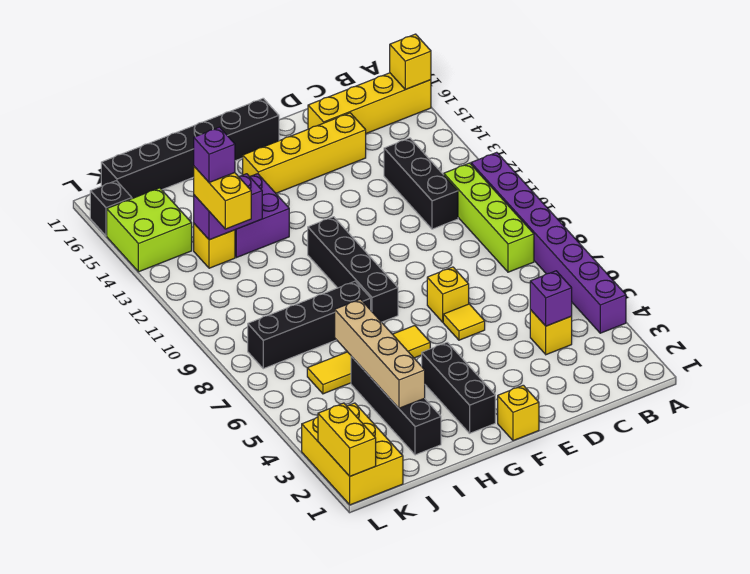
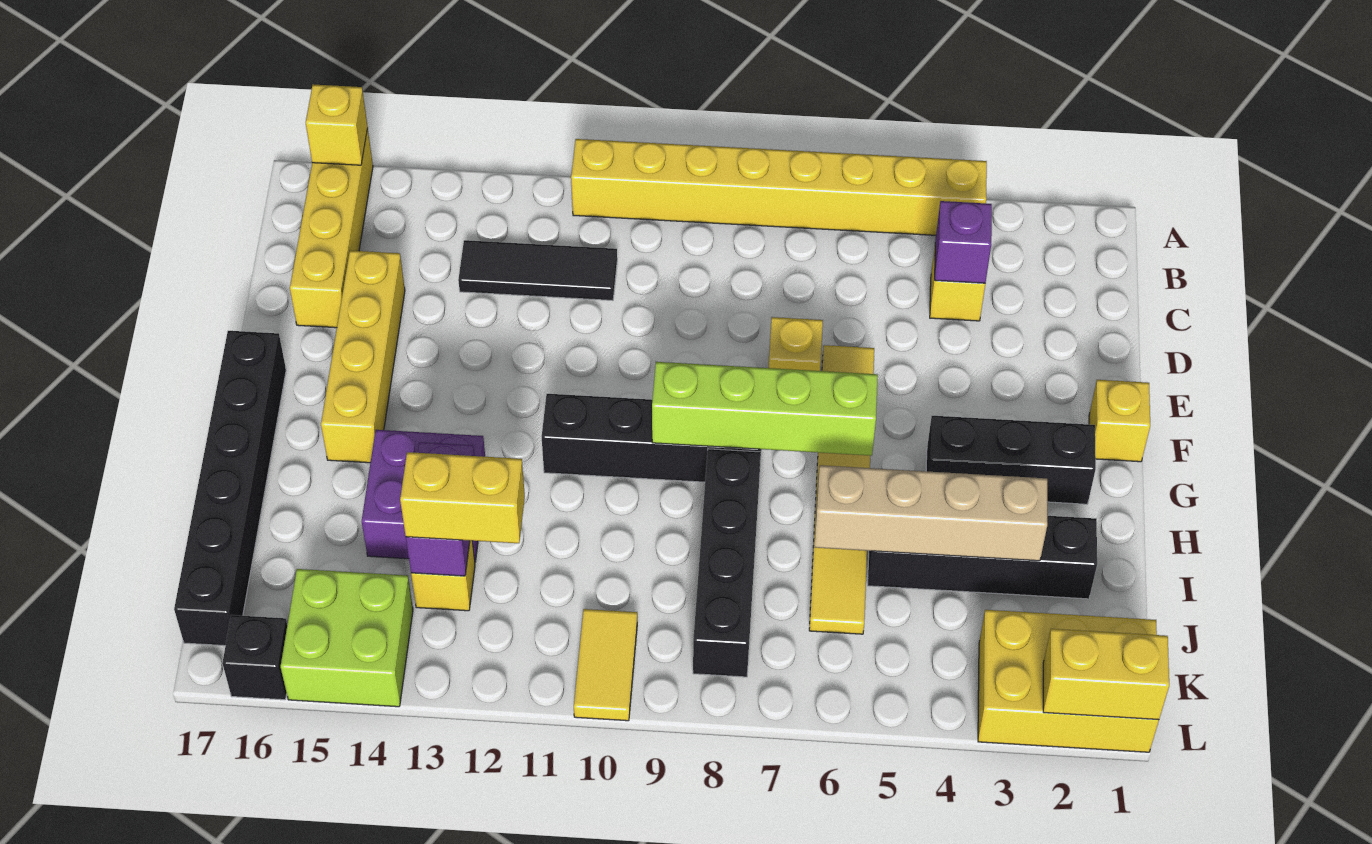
purple 1x8 brick [471,152,626,333] -> yellow 1x8 brick [571,139,987,235]
lime 1x4 brick [444,163,534,272] -> lime 1x4 brick moved to [652,362,878,456]
black 1x3 brick [384,138,458,229] -> black 1x3 tile [458,240,617,301]
purple 1x1 brick [194,127,235,183] -> none
none -> yellow 1x2 tile [574,609,637,721]

